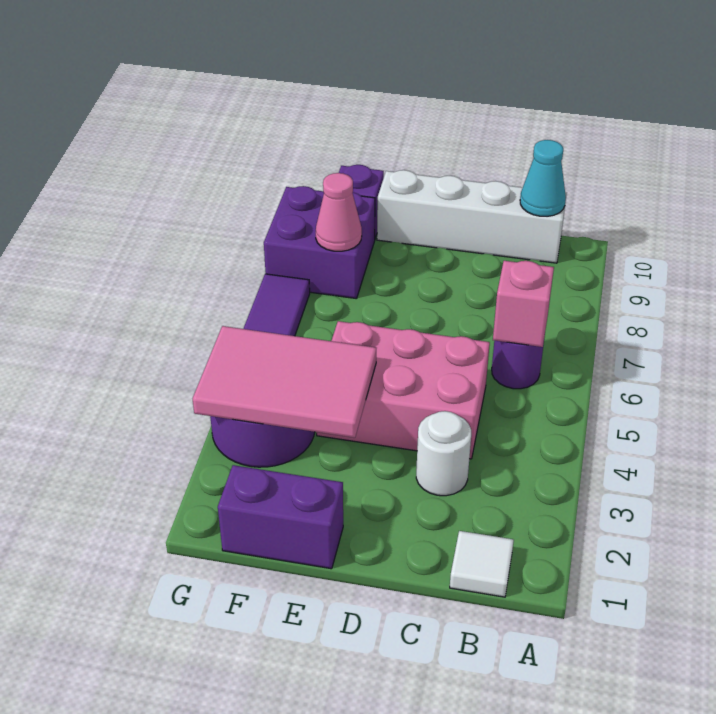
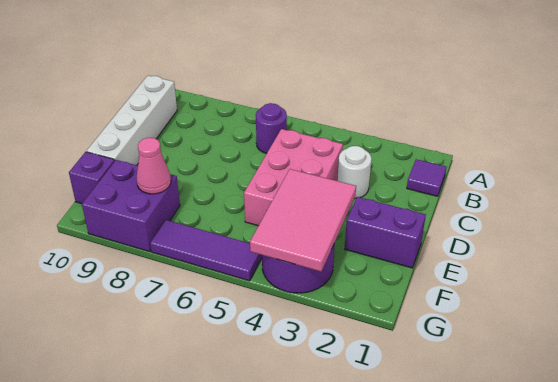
white 1x1 tile [450,531,514,597] -> purple 1x1 tile [407,159,446,196]
pink 1x1 brick [493,261,554,347] -> none
cyan 1x1 cone [520,140,566,216] -> none
purple 1x2 brick [218,465,343,569] -> purple 1x2 brick turned to [345,197,426,268]

